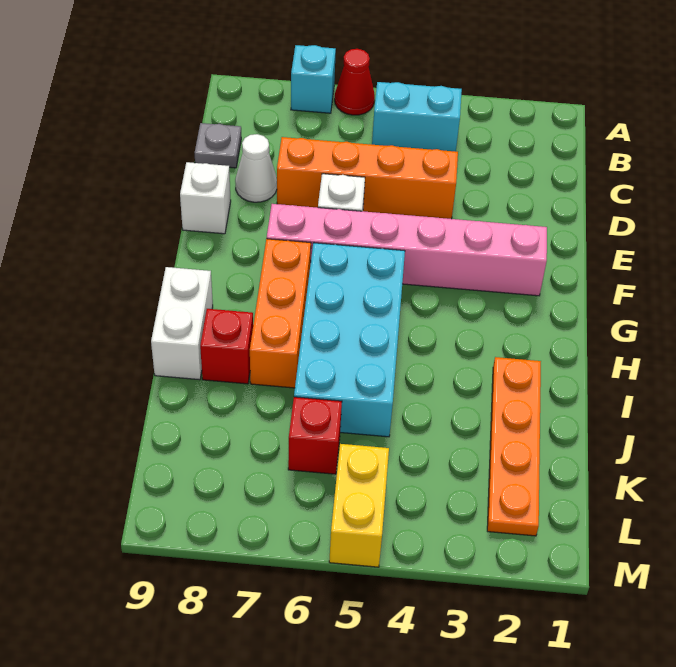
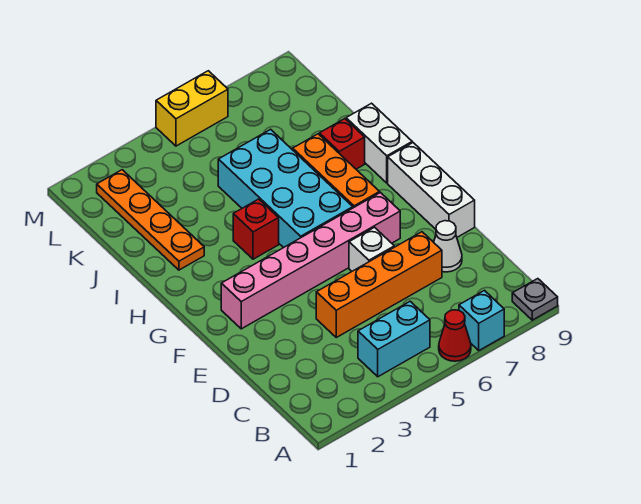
grey 1x1 plate [195,123,241,168] -> grey 1x1 plate moved to [512,279,558,320]
white 1x1 brick [180,162,231,234] -> white 1x3 brick [388,143,475,237]
red 1x1 brick [288,397,342,474] -> red 1x1 brick moved to [233,199,279,259]
yellow 1x2 brick [329,444,389,567] -> yellow 1x2 brick turned to [156,71,228,146]

